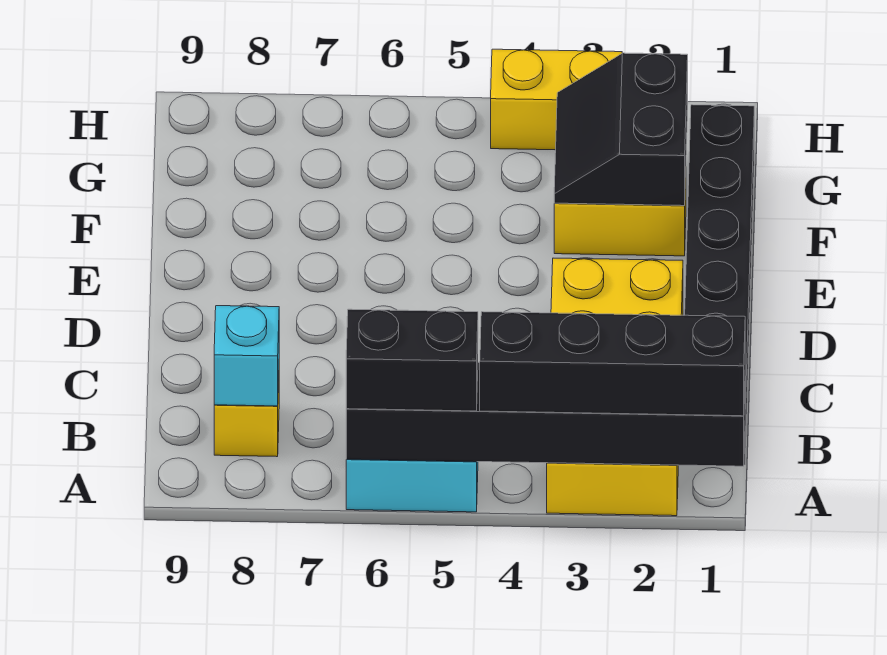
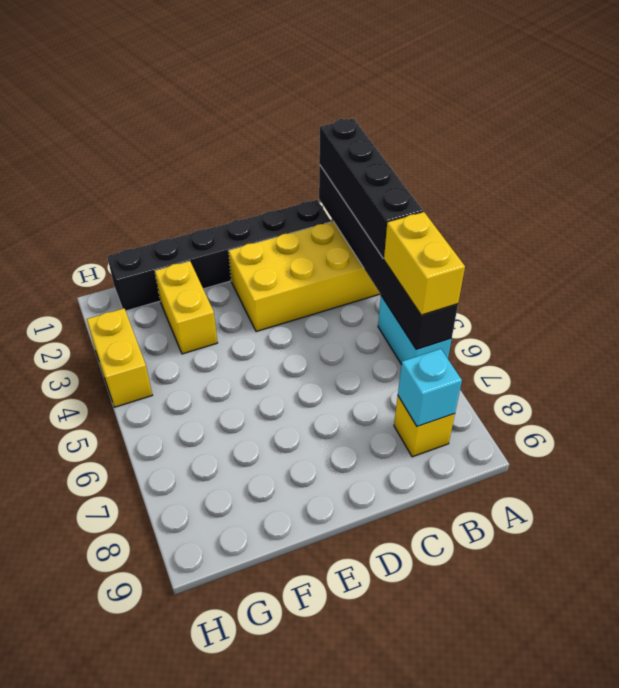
black 1x2 brick [346,309,478,411] -> yellow 1x2 brick [384,212,465,315]
black 2x2 slope [554,53,688,206] -> none

